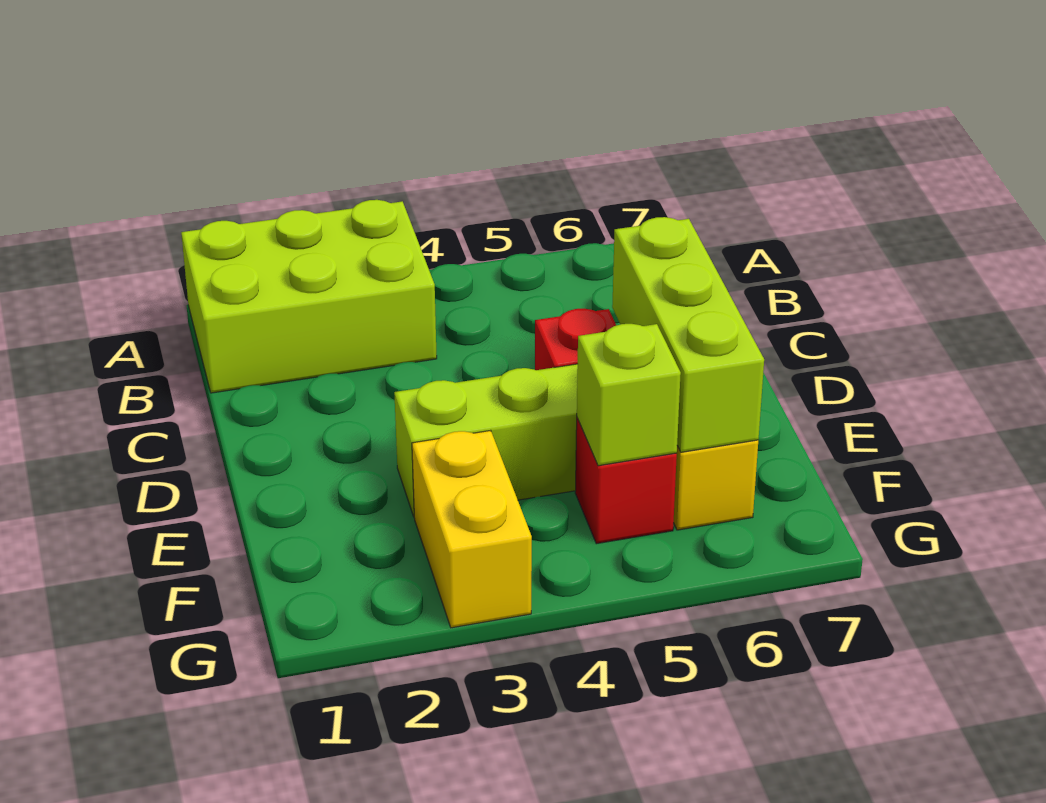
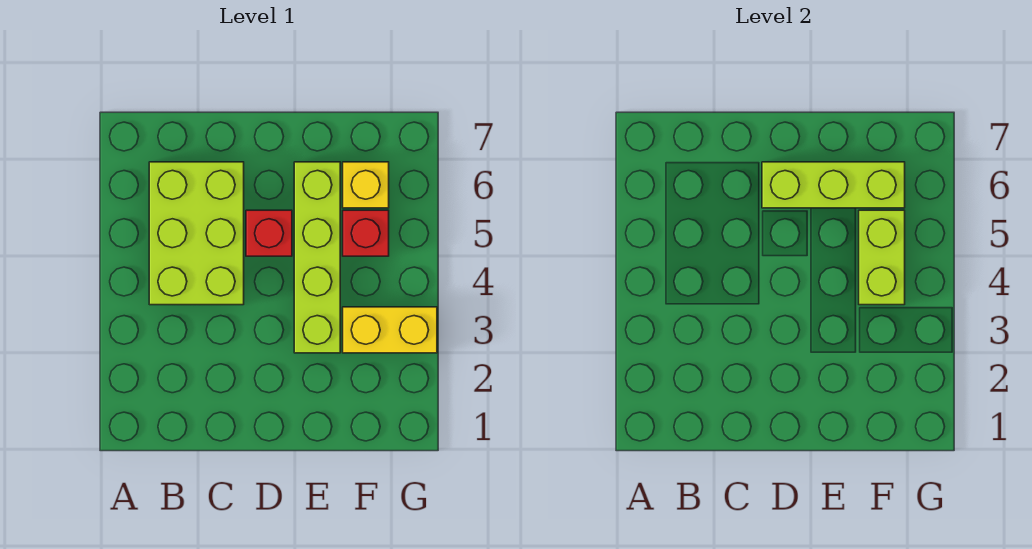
lime 2x3 brick [181,200,437,393] -> lime 2x3 brick moved to [149,162,244,305]
lime 1x1 brick [577,324,681,466] -> lime 1x2 brick [859,210,905,305]

